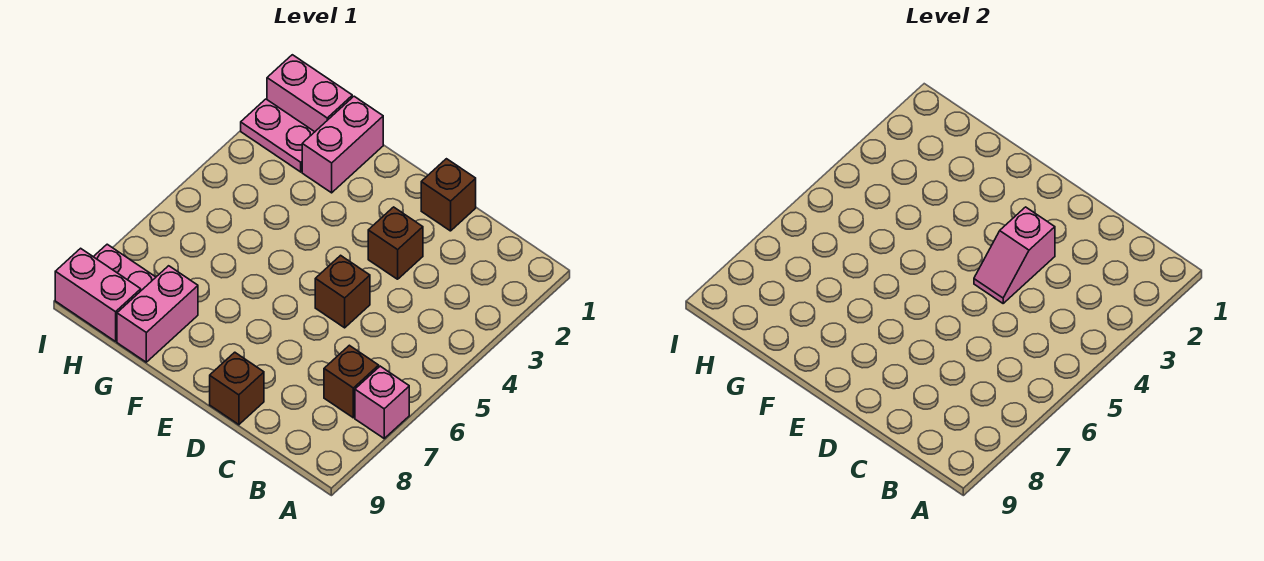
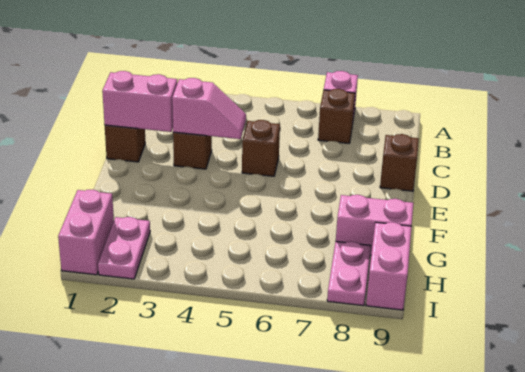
pink 1x2 brick [302,96,383,193] -> pink 1x2 brick moved to [102,71,177,132]

